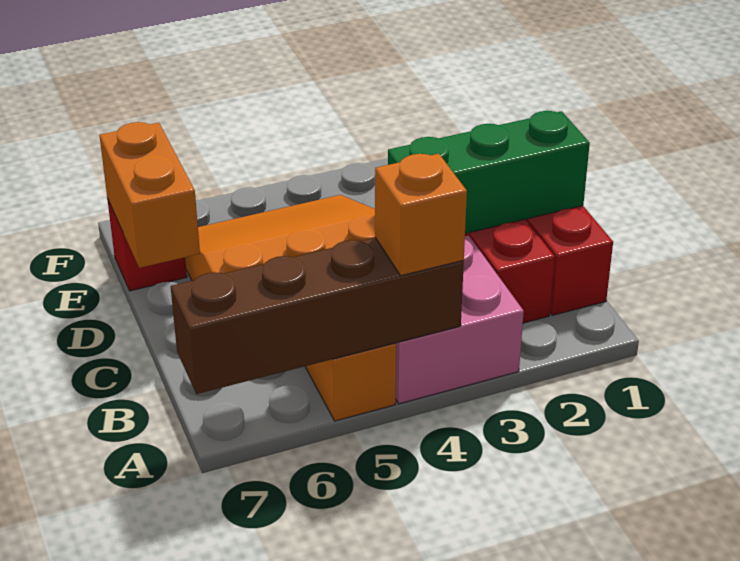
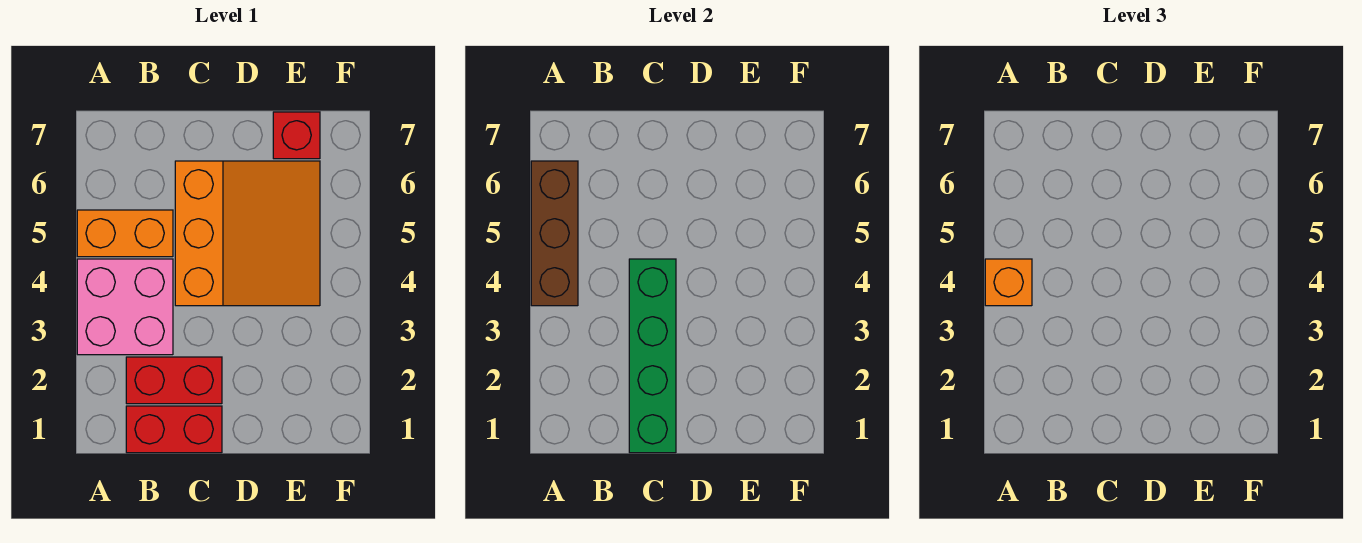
brown 1x4 brick [171,238,464,394] -> brown 1x3 brick [531,161,578,306]
green 1x3 brick [388,111,590,234] -> green 1x4 brick [629,259,676,453]
orange 1x2 brick [100,122,200,268] -> none

